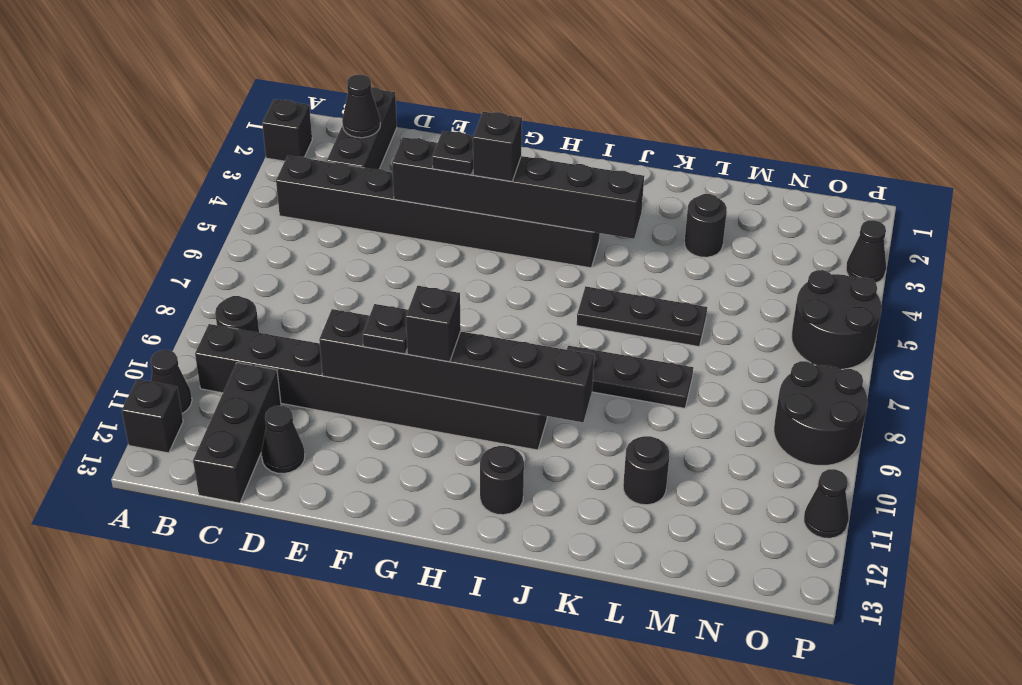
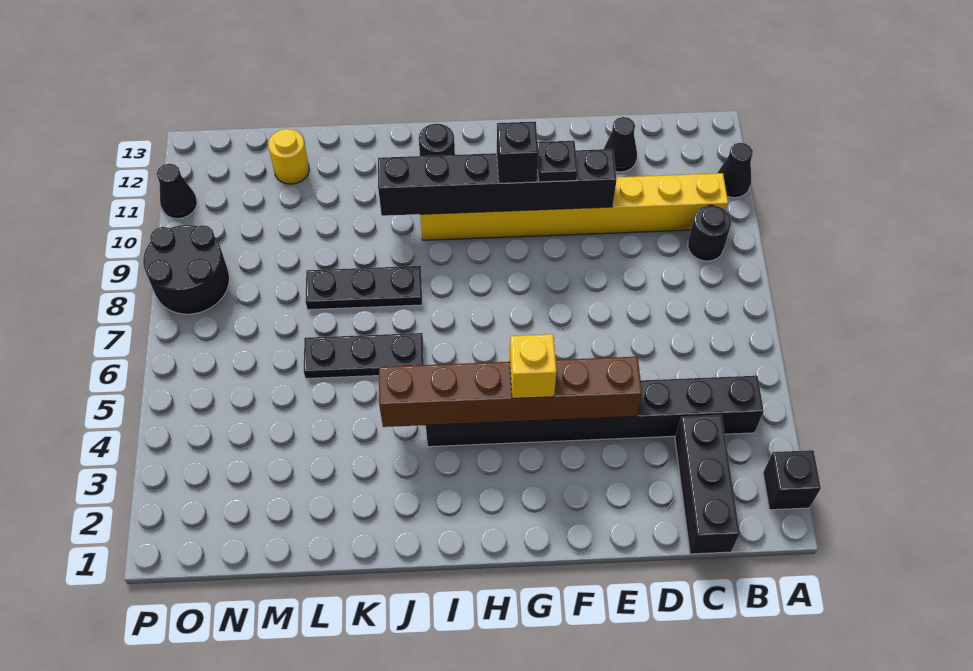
black 1x1 brick [122,379,183,453] -> none
black 1x8 brick [195,324,547,450] -> yellow 1x8 brick [421,173,728,240]
black 1x1 cone [342,75,380,138] -> none
black 1x3 brick [193,363,281,503] -> none
black 1x6 brick [392,137,644,239] -> brown 1x6 brick [379,357,642,427]
black 1x1 plate [432,131,473,175] -> none
black 1x1 brick [473,112,522,181] -> yellow 1x1 brick [510,334,557,398]
black 1x1 round brick [684,194,727,257] -> none
black 1x1 round brick [623,436,669,505] -> none
none -> yellow 1x1 round brick [268,129,309,184]
black 2x2 round brick [791,270,882,369] -> none
black 1x1 cone [846,220,886,283] -> none

